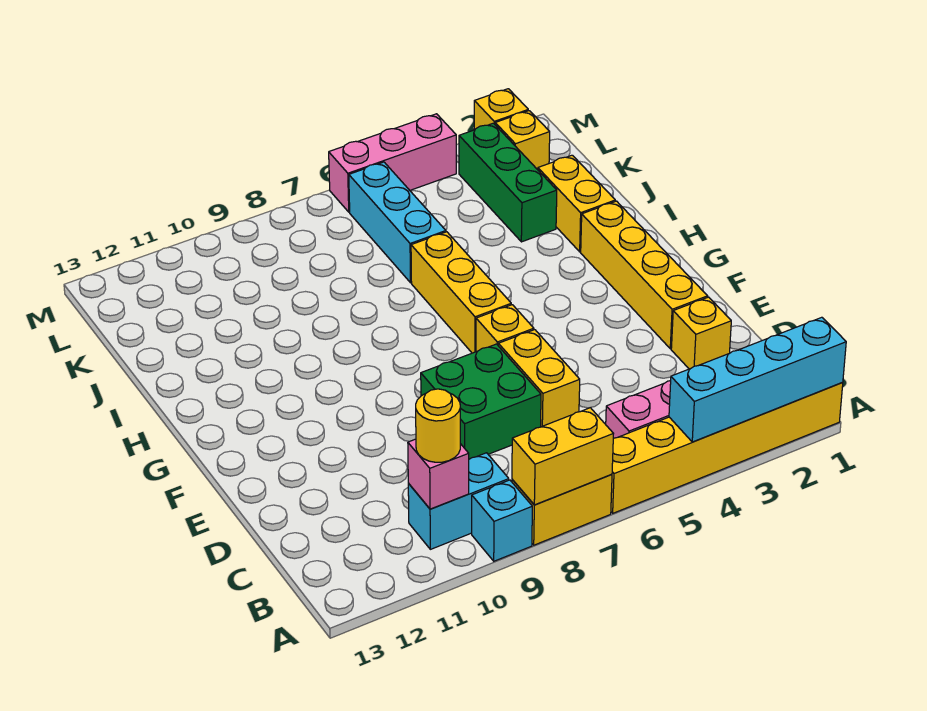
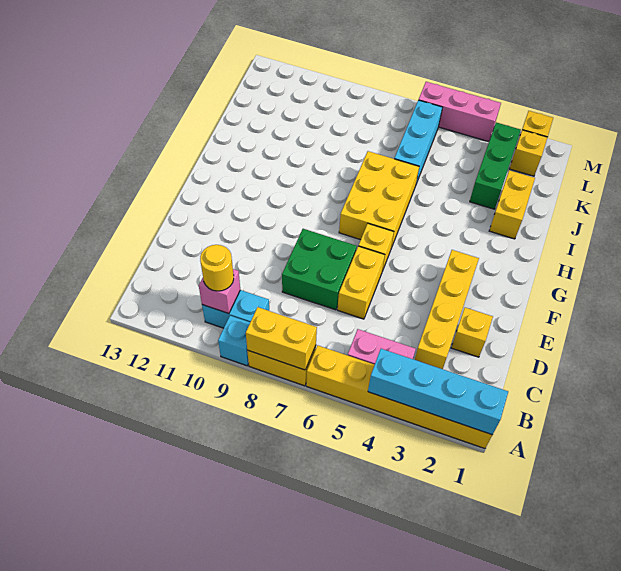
yellow 1x4 brick [581,201,708,349] -> yellow 1x4 brick moved to [415,250,479,369]
yellow 1x3 brick [411,232,511,353] -> yellow 2x3 brick [339,151,419,248]

